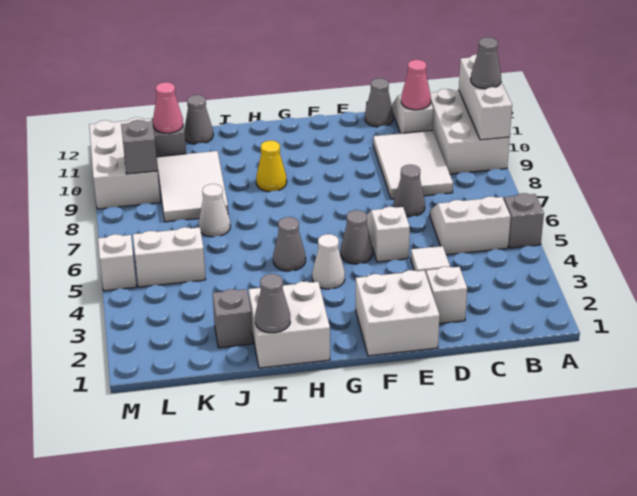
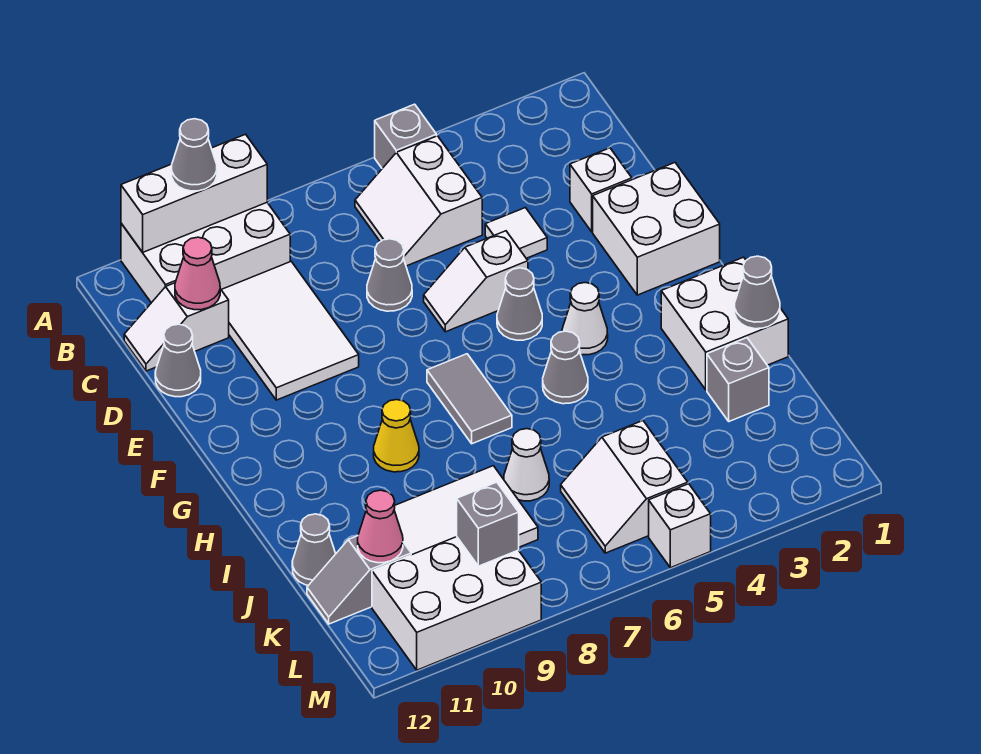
white 2x3 tile [373,130,453,199] -> white 2x3 tile turned to [221,261,359,400]
none -> grey 1x2 tile [427,354,512,444]

